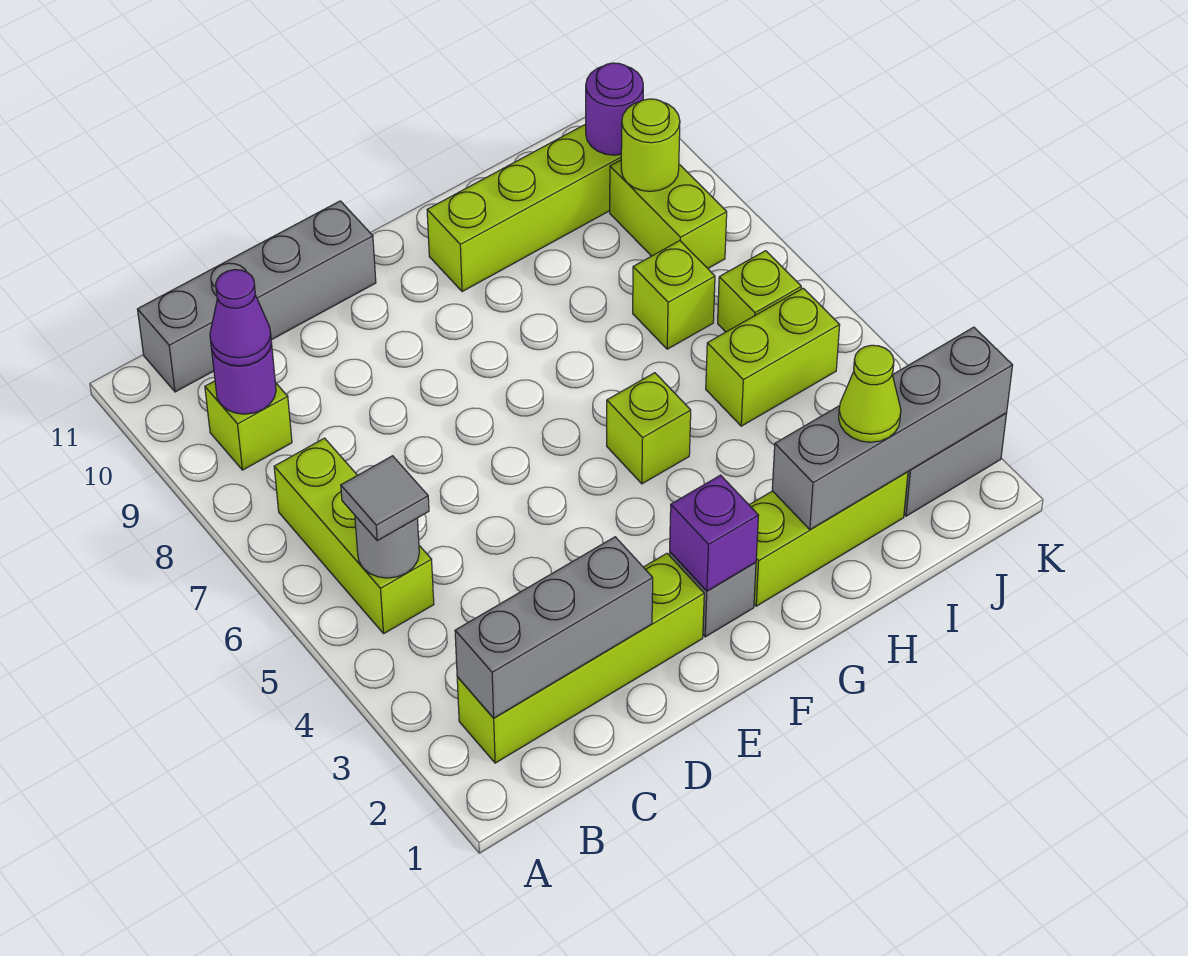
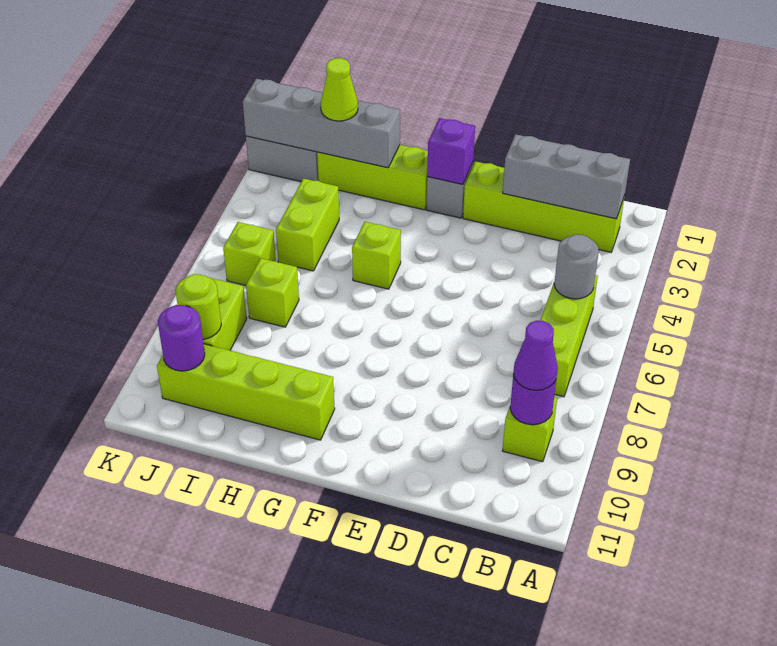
grey 1x1 tile [341,456,429,541] -> none
grey 1x4 brick [137,201,376,392] -> none
lime 1x2 brick [706,288,840,426] -> lime 1x2 brick turned to [276,178,339,271]

